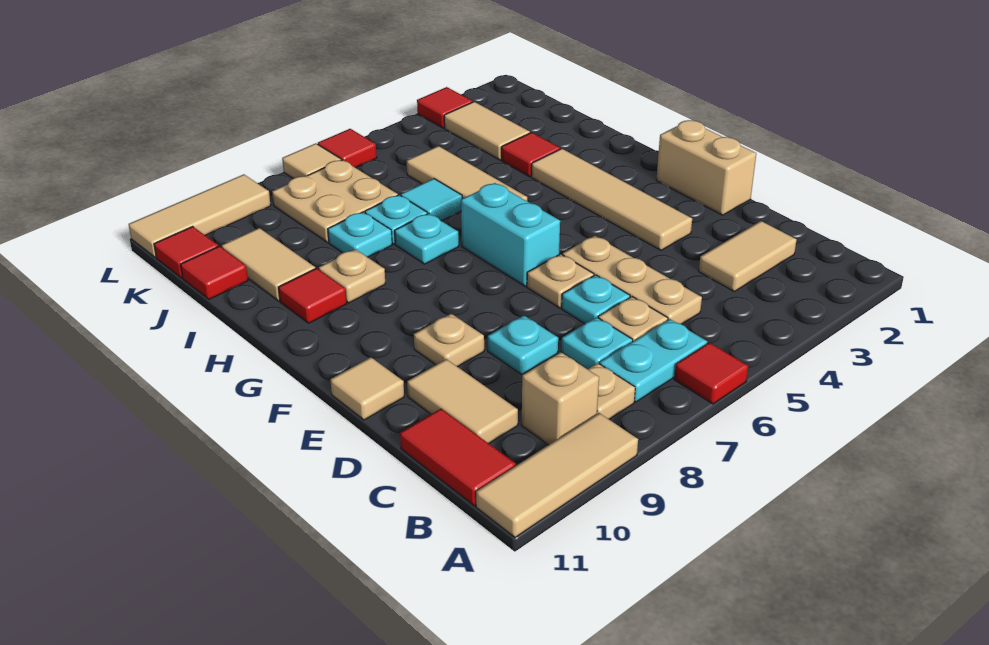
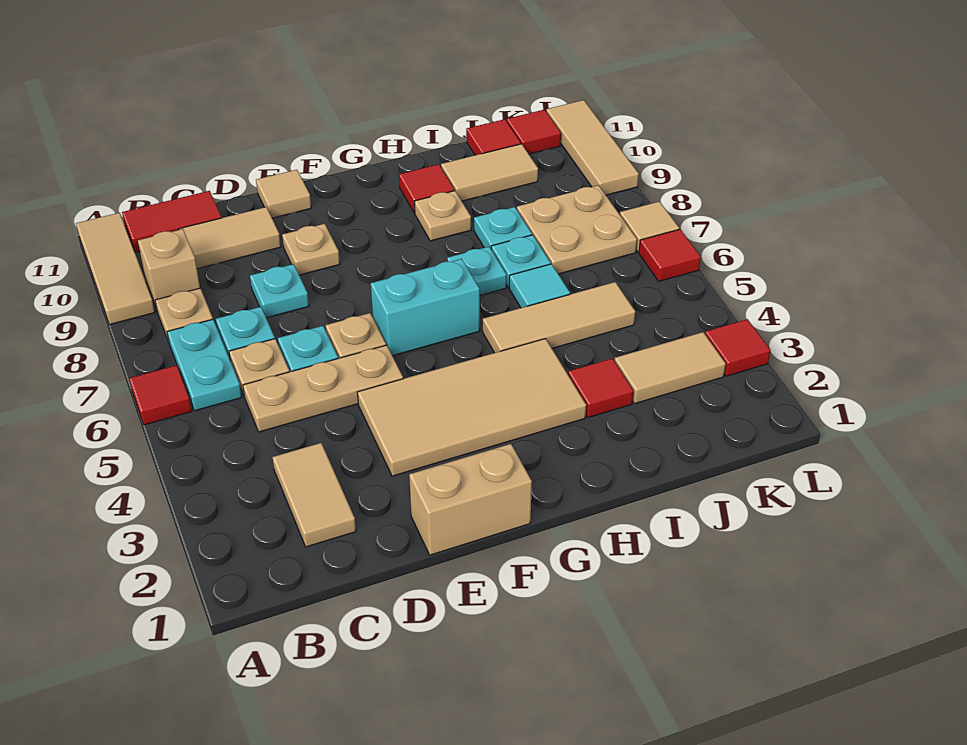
tan 1x4 tile [531,149,692,250] -> tan 2x4 tile [357,339,586,476]

